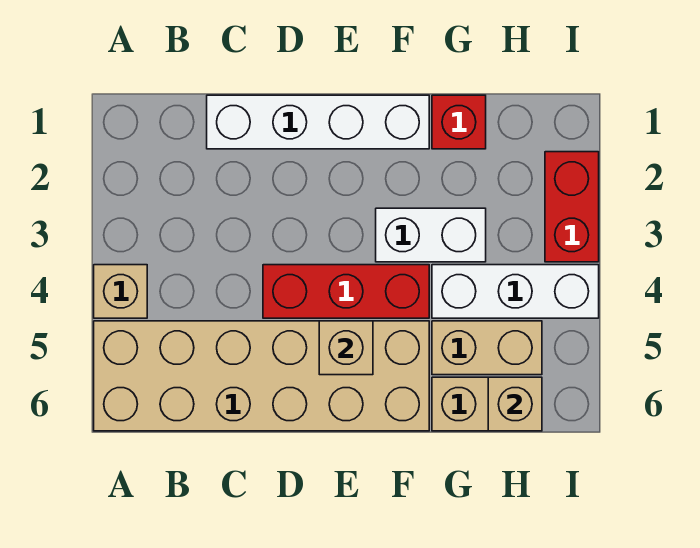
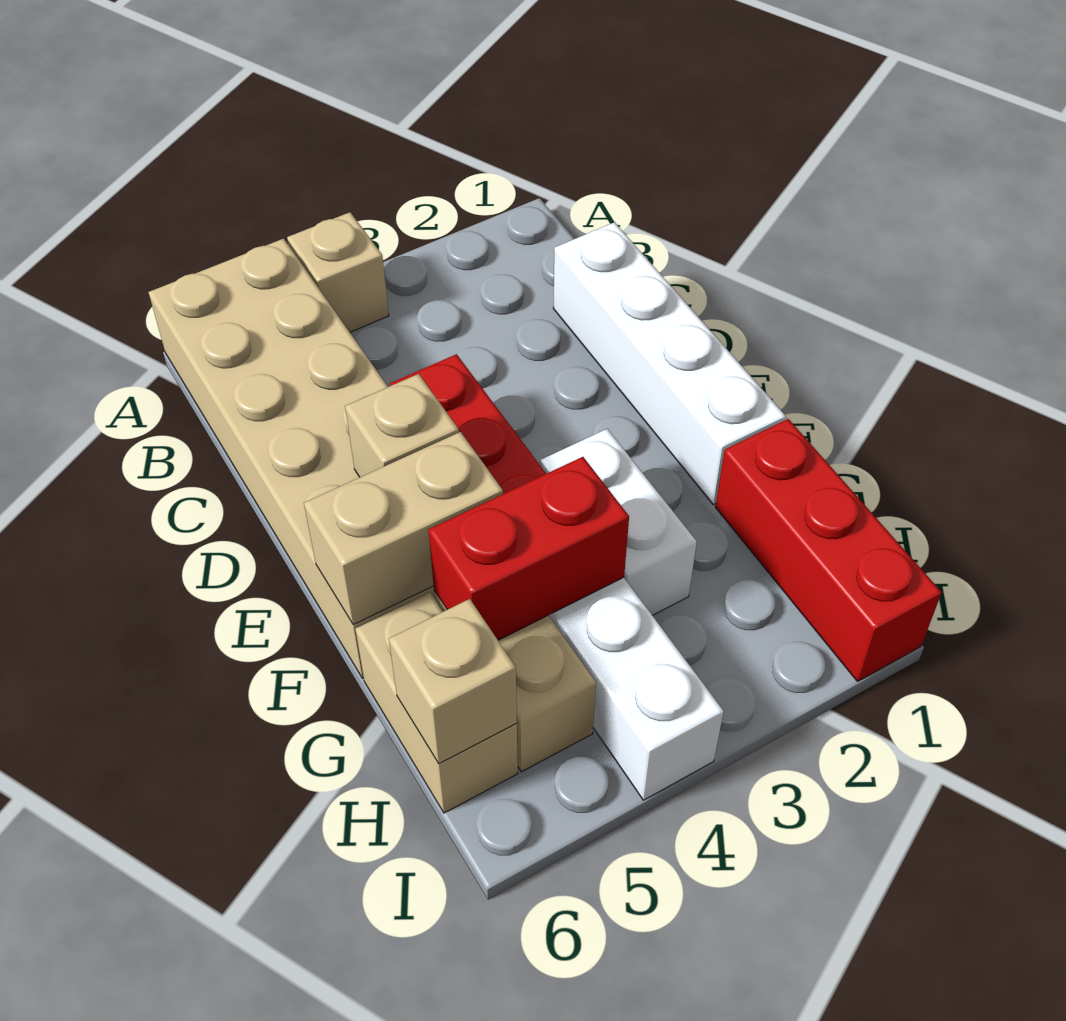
none -> tan 1x2 brick [304,432,503,625]
red 1x1 brick [432,95,486,149] -> red 1x3 brick [715,419,942,681]
red 1x2 brick [545,152,599,262] -> red 1x2 brick moved to [428,457,629,640]

